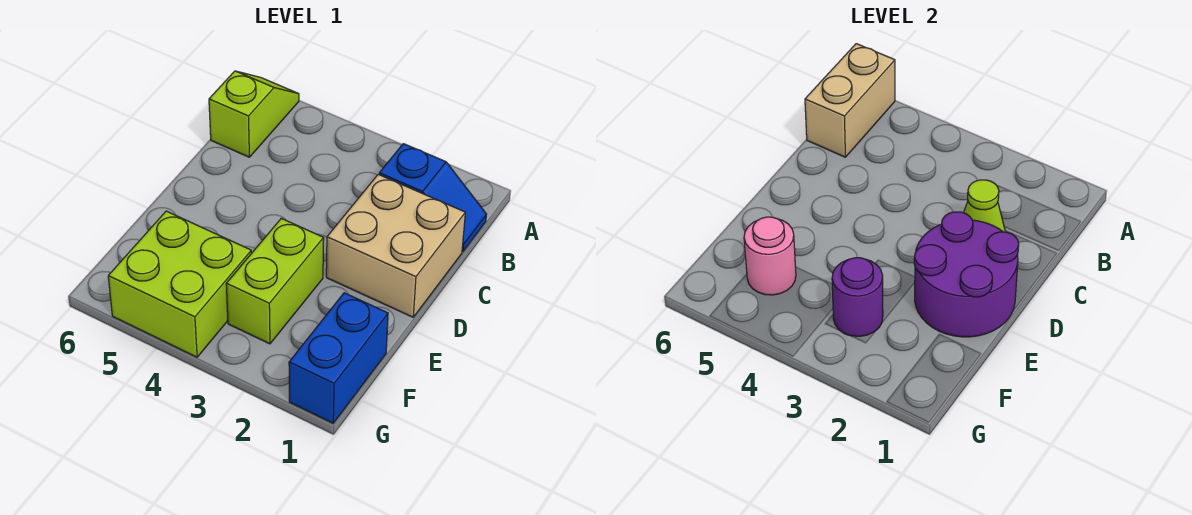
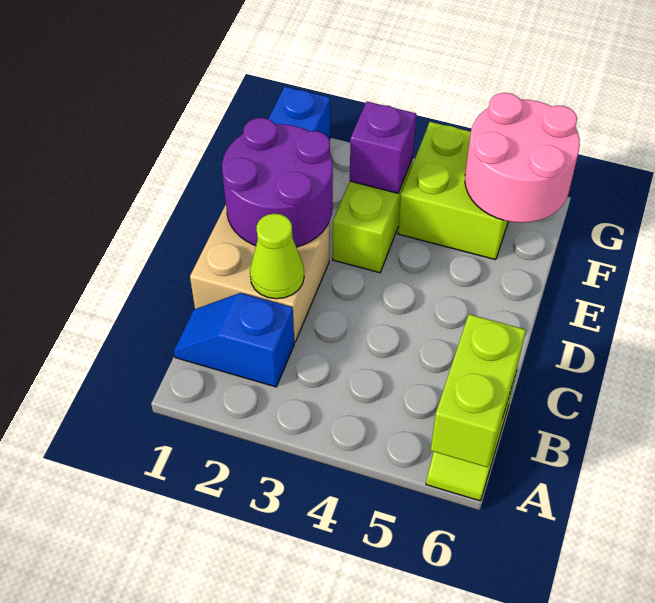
tan 1x2 brick [805,44,895,157] -> lime 1x2 brick [431,314,526,467]
purple 1x1 round brick [832,258,883,336] -> purple 1x1 brick [350,102,416,193]
pink 1x1 round brick [744,217,796,295] -> pink 2x2 round brick [465,93,580,223]

